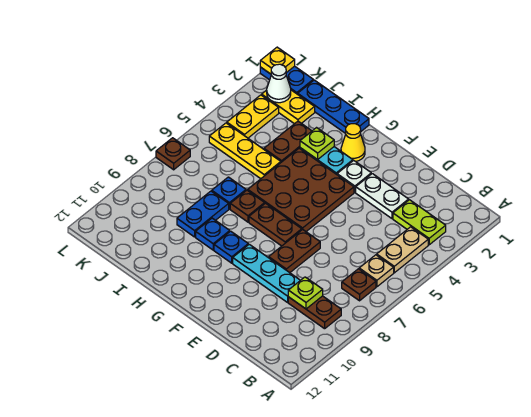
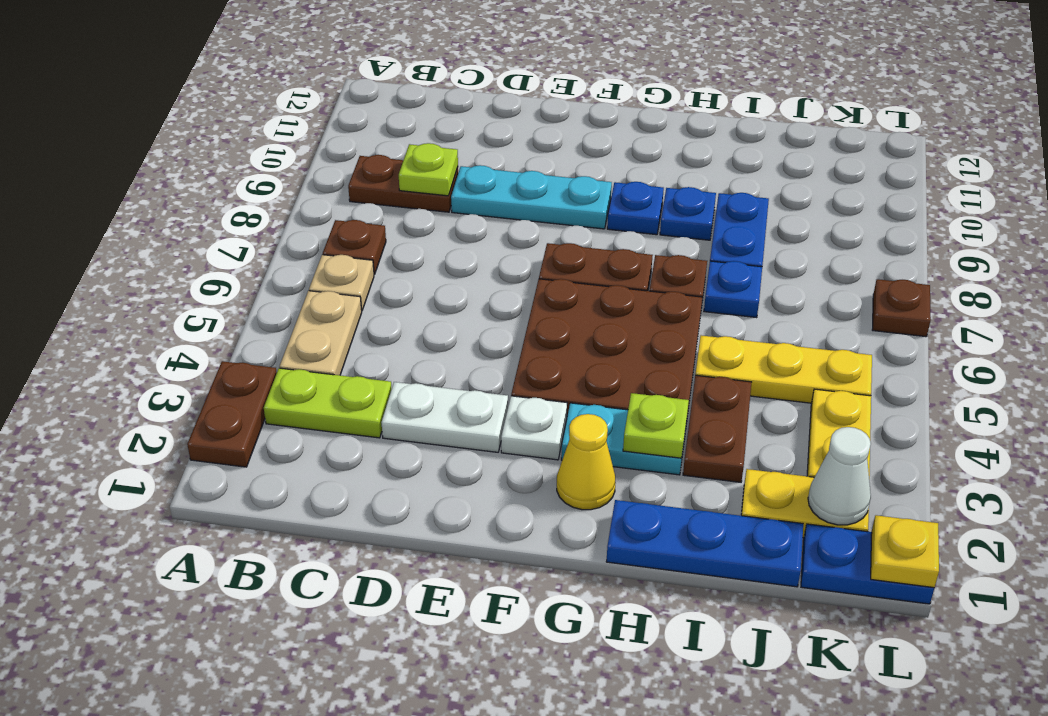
brown 1x2 plate [269,229,320,273] -> brown 1x2 plate moved to [187,361,277,467]

